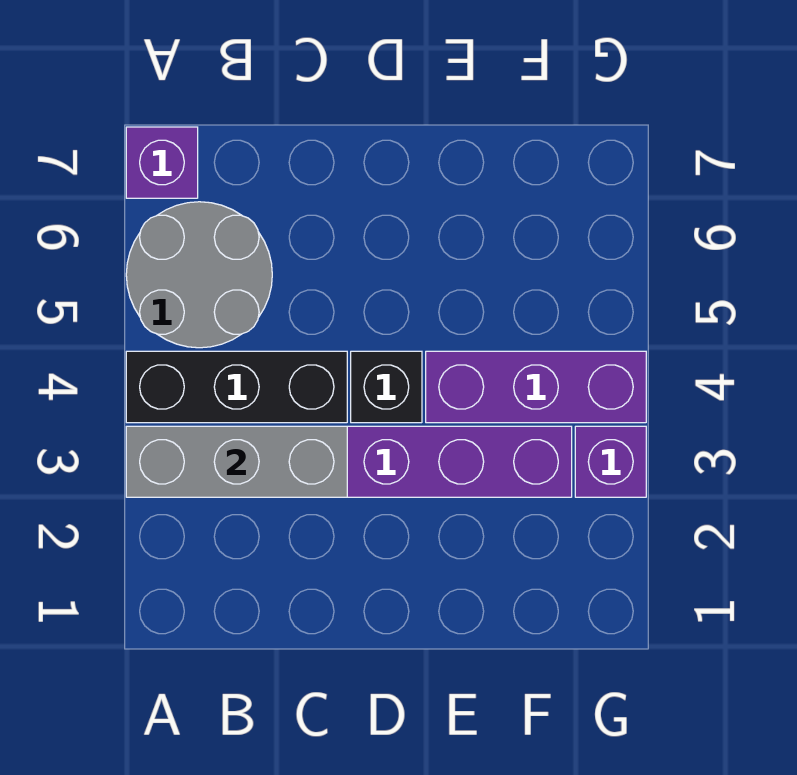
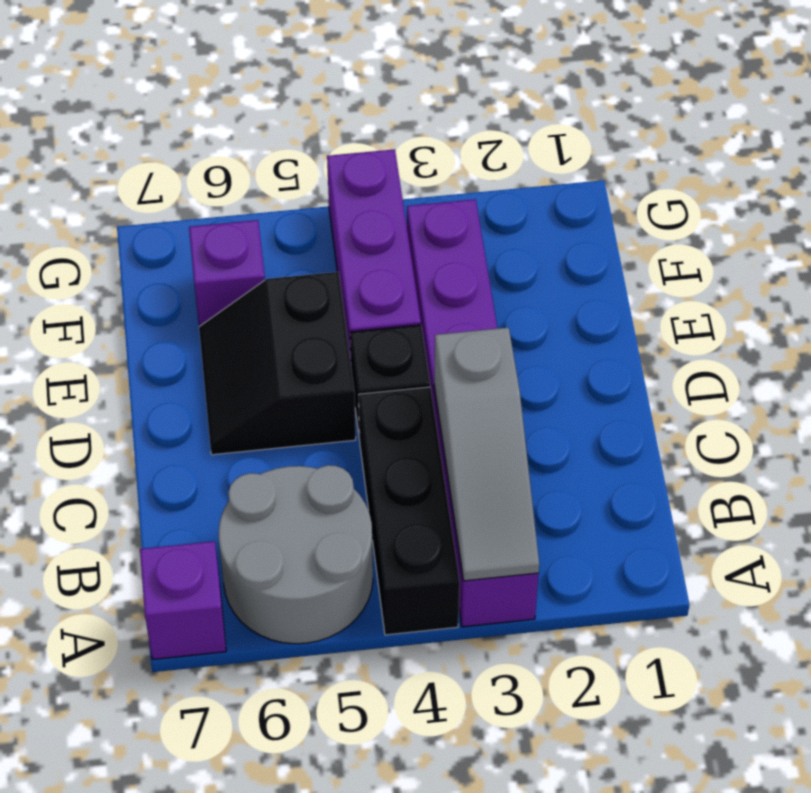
grey 1x3 brick [126,426,347,497] -> grey 1x3 slope [434,327,539,581]
none -> black 2x2 slope [199,272,356,455]
purple 1x1 brick [575,426,646,497] -> purple 1x1 brick moved to [189,220,265,327]

